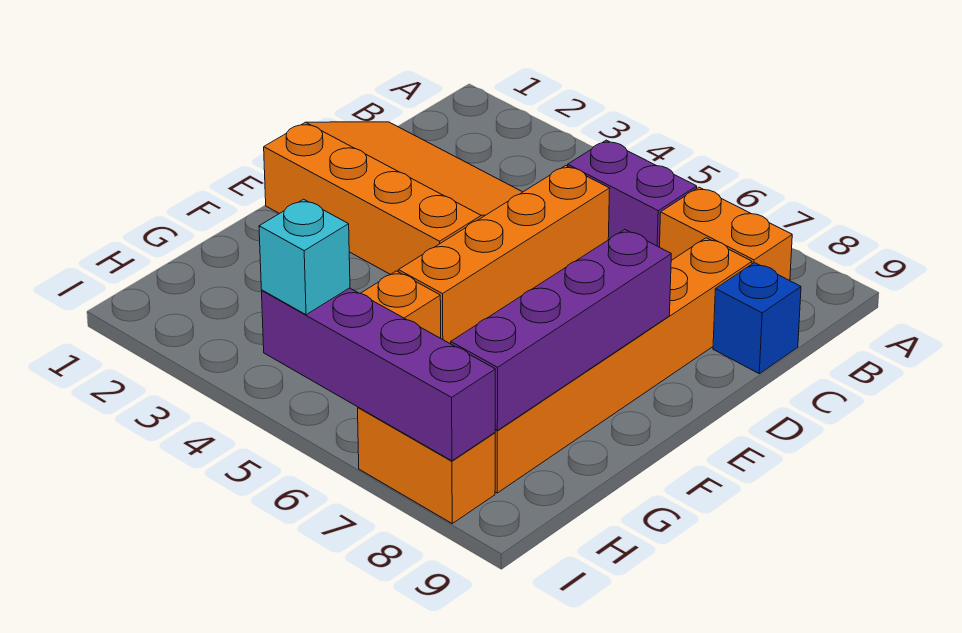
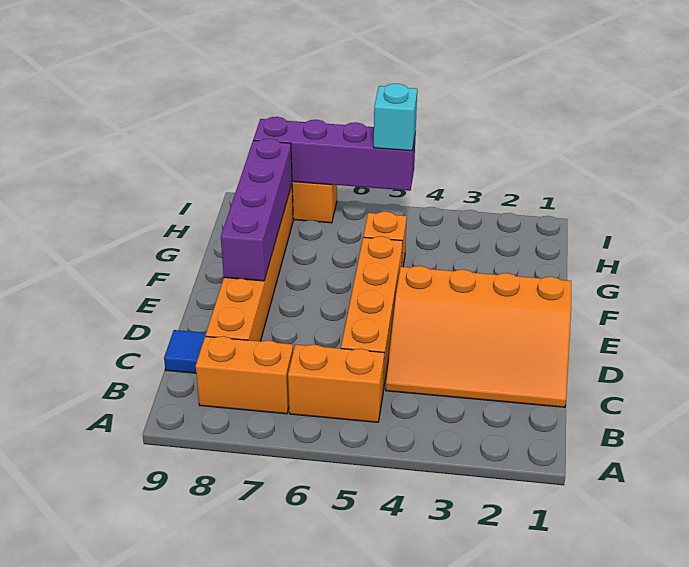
purple 1x2 brick [568,140,697,247] -> orange 1x2 brick [288,344,384,422]
blue 1x1 brick [713,263,801,374] -> blue 1x1 tile [164,330,206,373]

